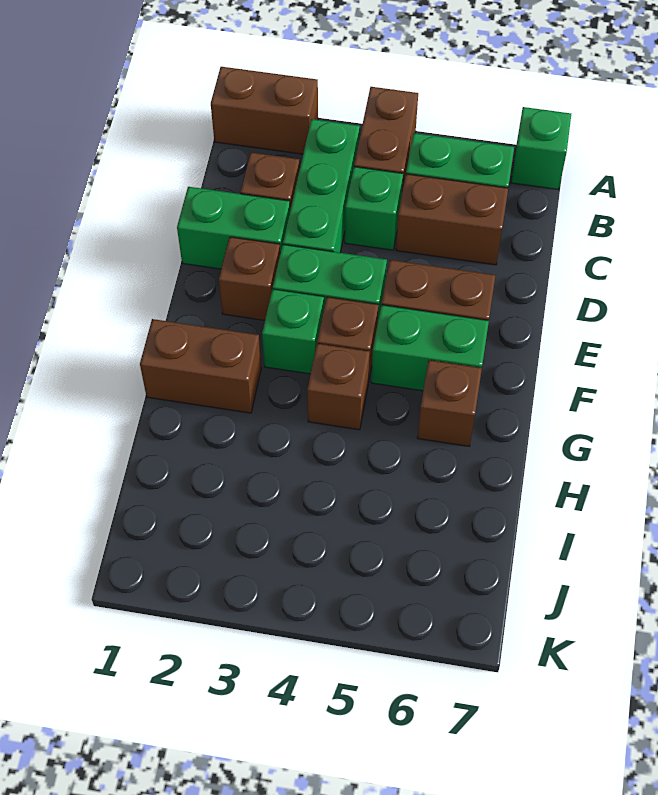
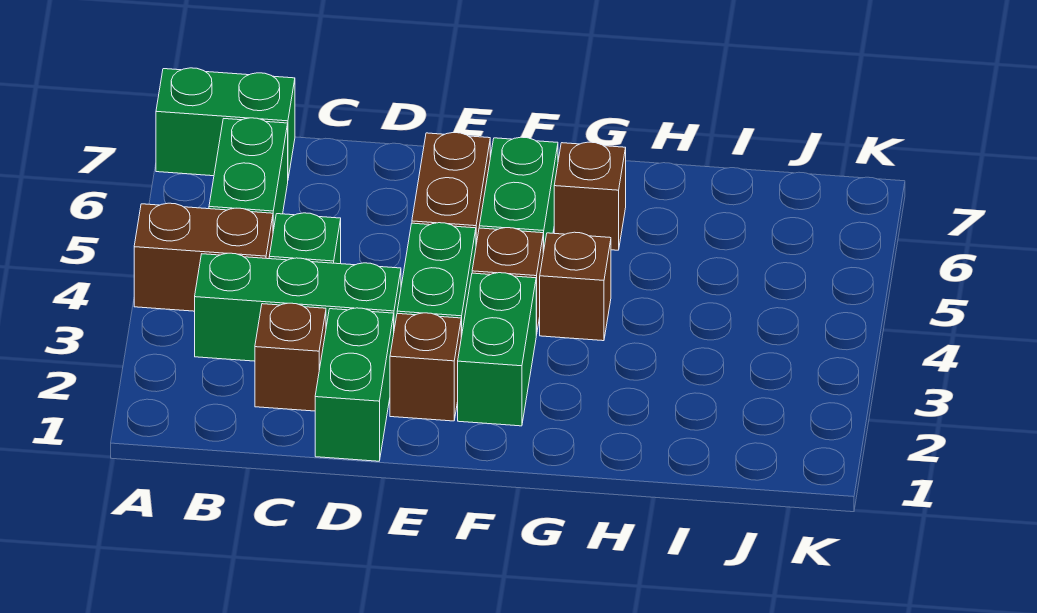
brown 1x2 brick [211,67,318,154] -> none
green 1x1 brick [511,107,571,190] -> green 1x2 brick [156,68,295,178]
brown 1x2 brick [396,174,508,265] -> none
green 1x1 brick [262,289,324,374] -> green 1x2 brick [458,273,536,426]
brown 1x2 brick [140,319,261,413] -> none

